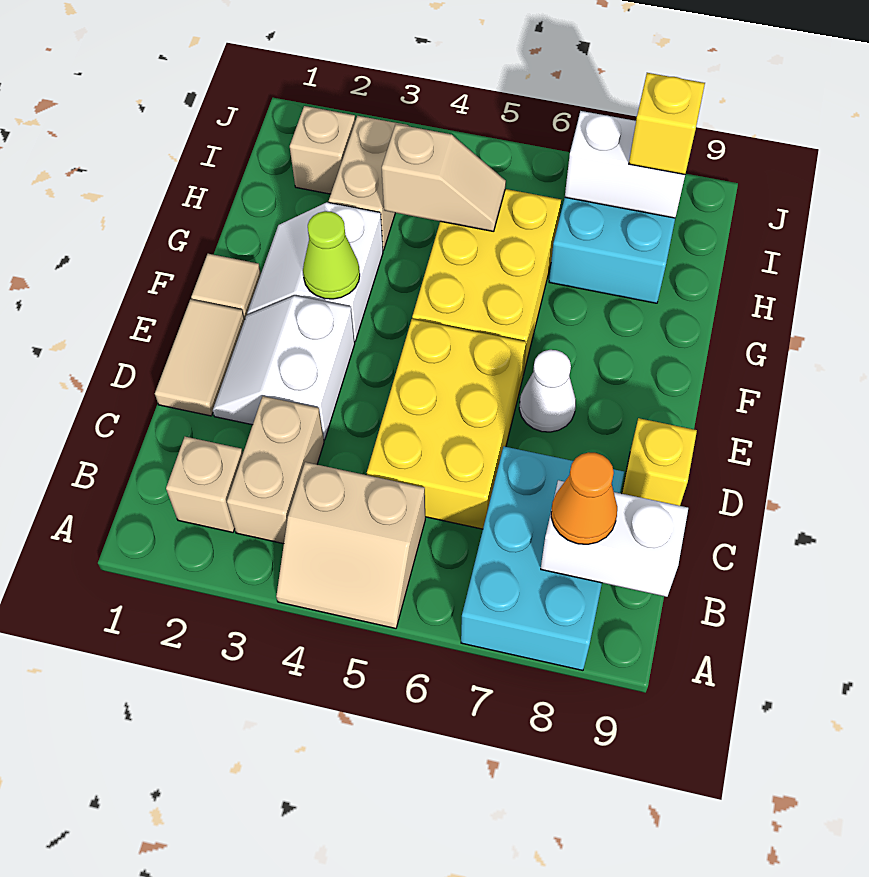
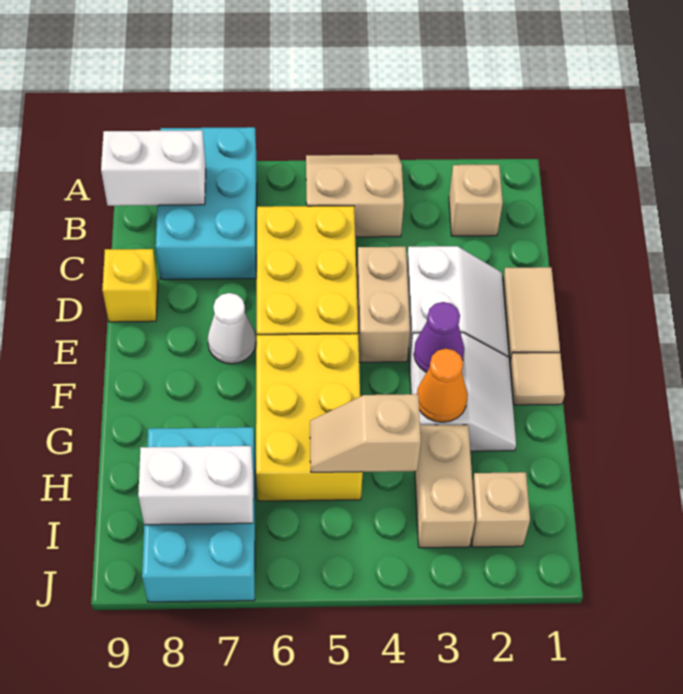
tan 1x2 brick [227,396,324,544] -> tan 1x2 brick moved to [357,247,410,362]
orange 1x1 cone [551,452,617,544] -> orange 1x1 cone moved to [417,349,468,422]
lime 1x1 cone [303,211,360,299] -> purple 1x1 cone [414,302,464,372]
yellow 1x1 brick [629,73,705,174] -> none

